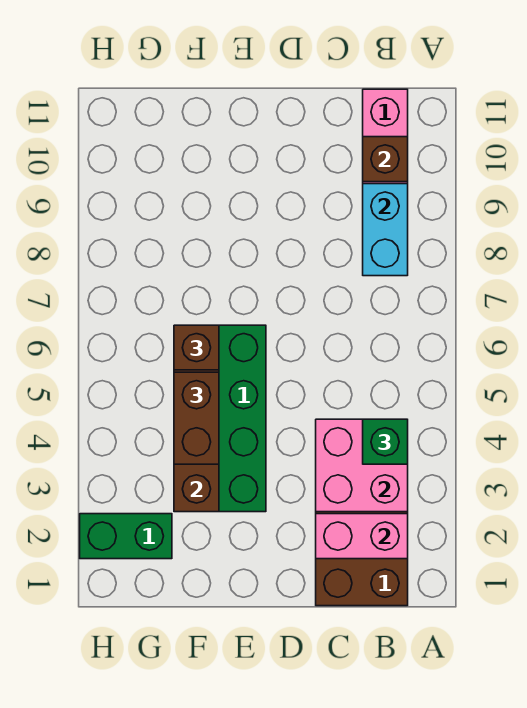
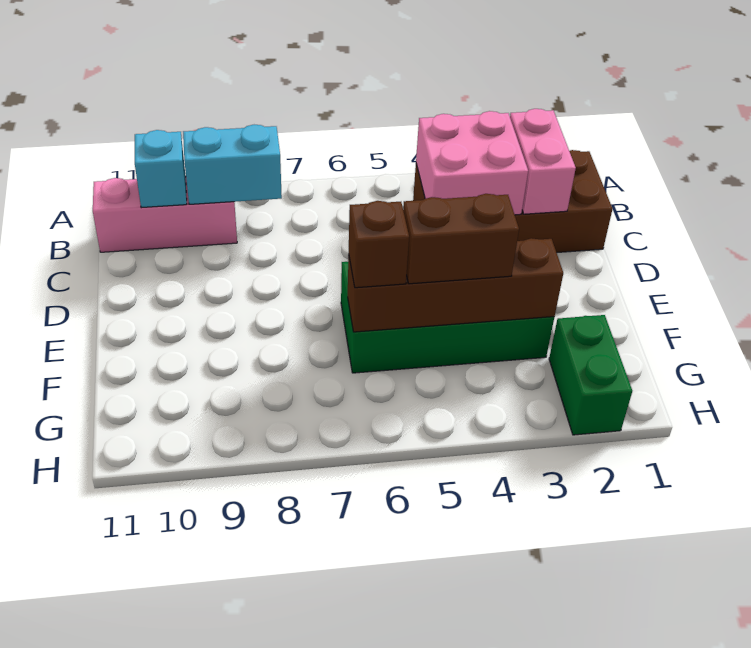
green 1x1 brick [363,419,408,464] -> none
brown 1x1 brick [363,137,408,182] -> cyan 1x1 brick [135,130,187,208]

